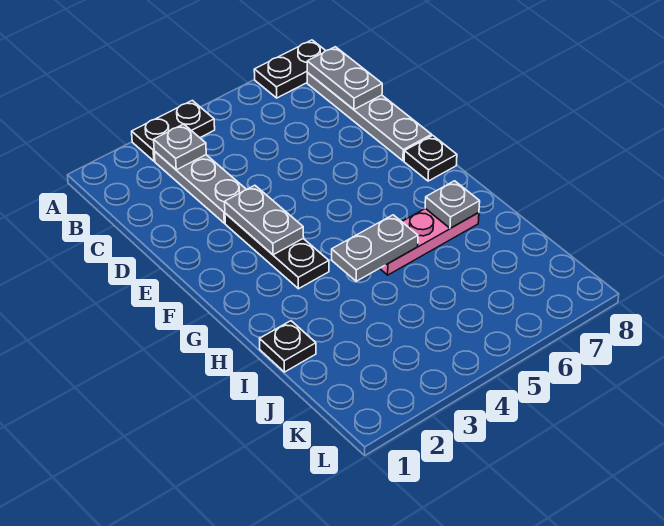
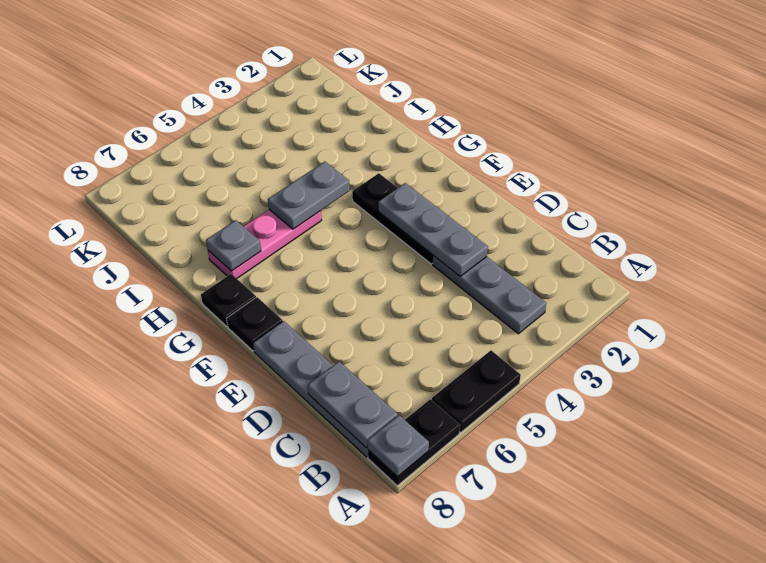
black 1x2 plate [132,100,215,161] -> black 1x2 plate moved to [432,350,521,432]
grey 1x1 plate [154,124,206,170] -> grey 1x1 plate moved to [368,415,429,477]
grey 1x2 plate [225,185,304,255] -> grey 1x3 plate [378,183,488,276]
black 1x1 plate [260,321,316,372] -> black 1x1 plate moved to [201,274,256,326]

